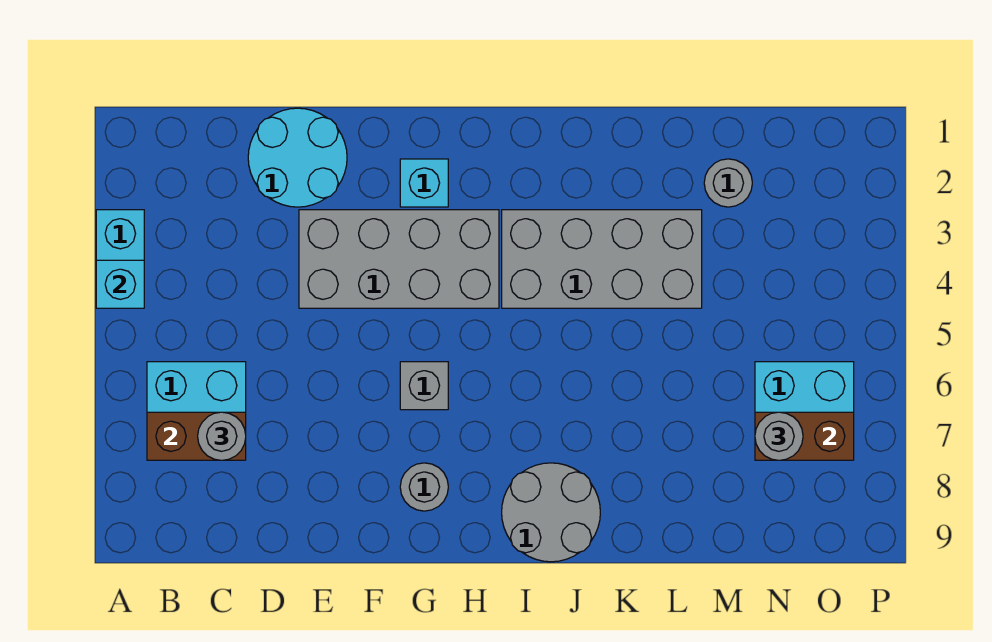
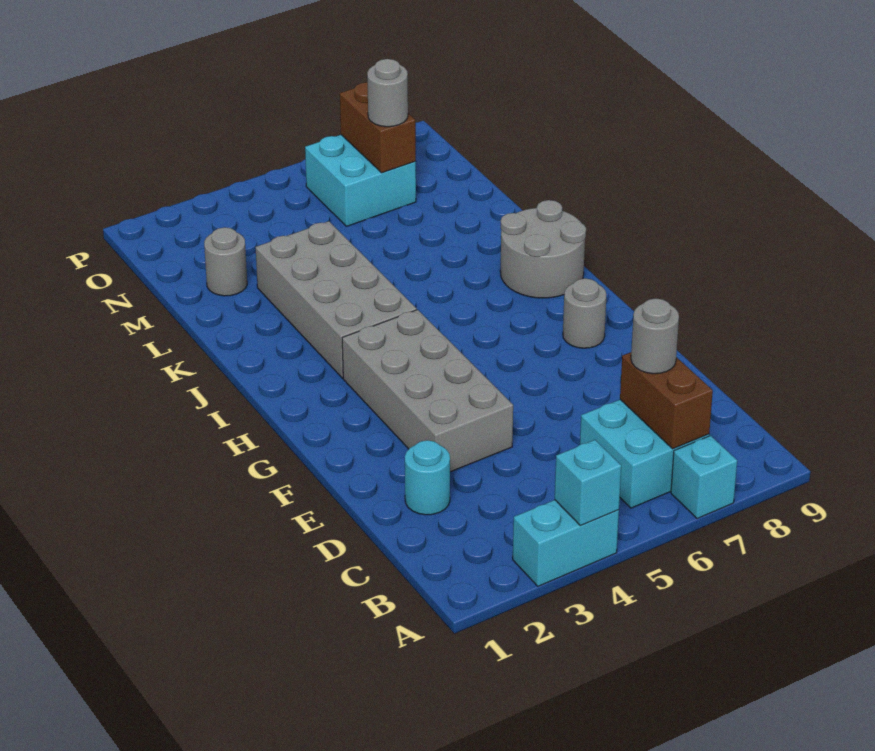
cyan 2x2 round brick [248,108,347,207] -> cyan 1x1 round brick [405,440,450,515]
cyan 1x1 brick [400,159,448,207] -> cyan 1x1 brick moved to [671,436,737,519]
grey 1x1 brick [400,362,448,410] -> none

